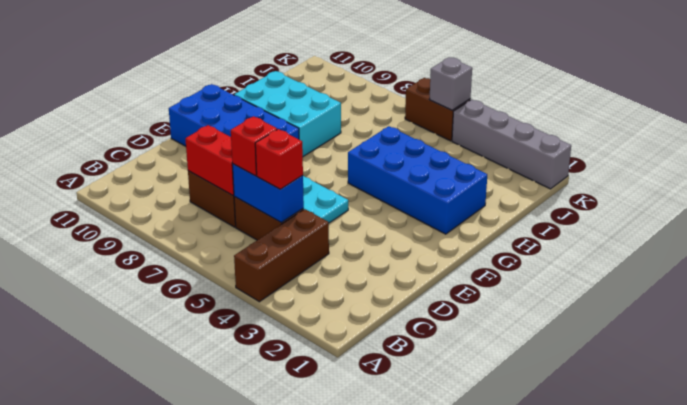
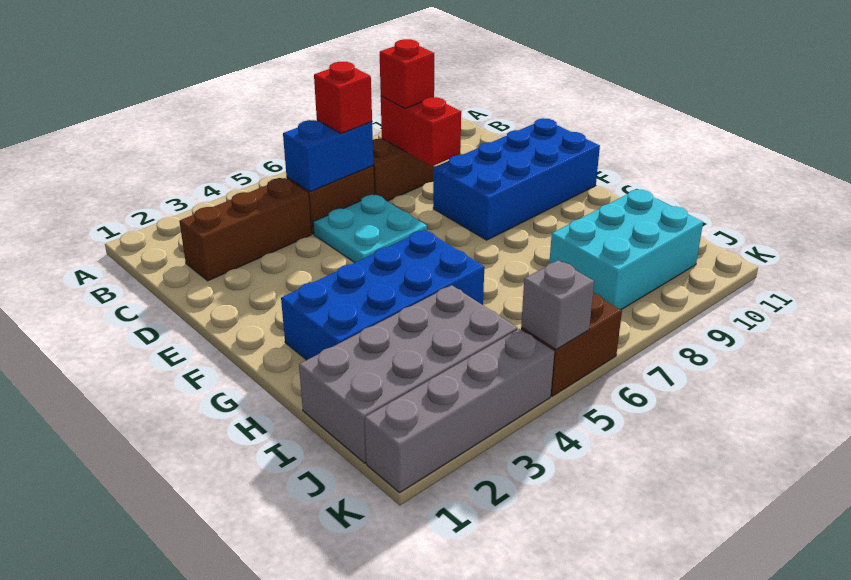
brown 1x3 brick [234,209,329,302] -> brown 1x3 brick turned to [179,178,311,281]
red 1x1 brick [255,129,303,189] -> red 1x1 brick moved to [380,39,434,108]
red 1x2 brick [185,125,234,195] -> red 1x2 brick turned to [381,96,461,166]
cyan 2x3 brick [234,71,341,156] -> cyan 2x3 brick moved to [549,190,703,310]
none -> grey 2x4 brick [299,285,518,463]

